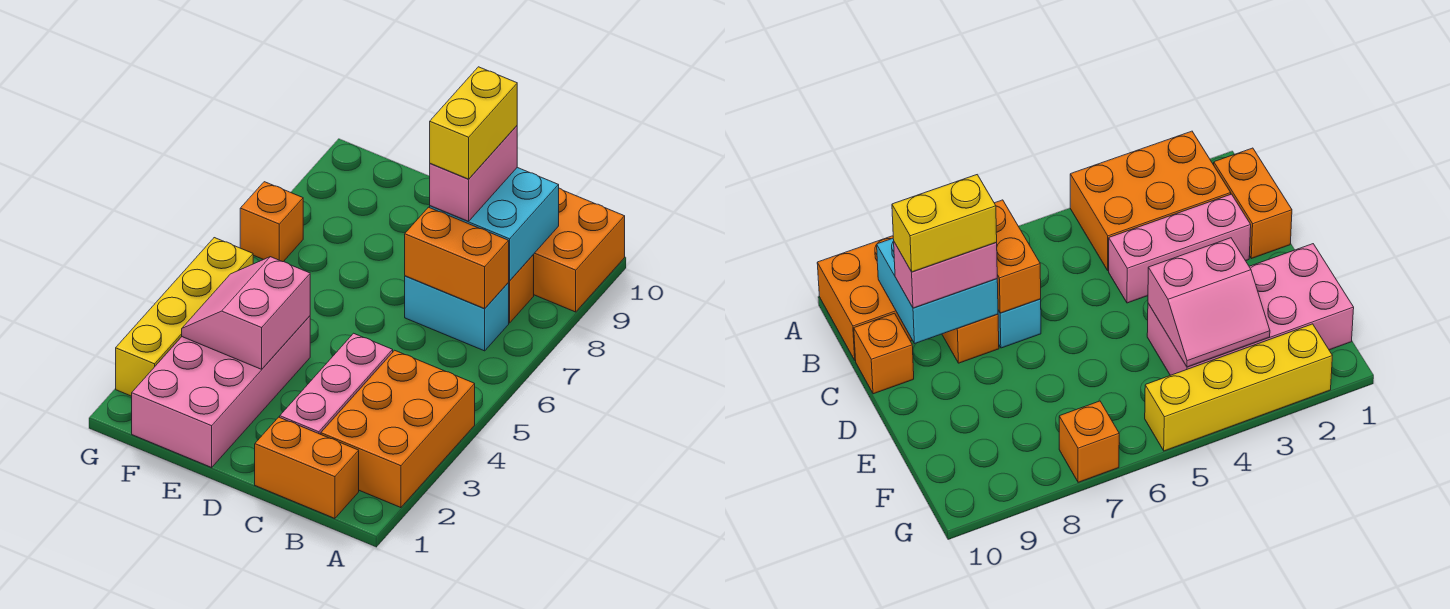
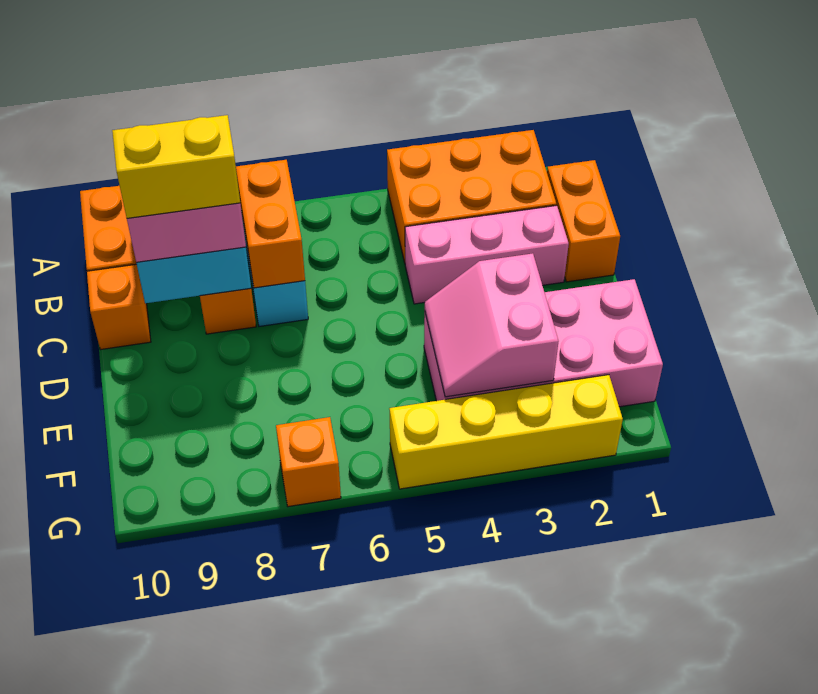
pink 2x2 slope [182,257,310,369] -> pink 2x2 slope turned to [425,253,559,397]

